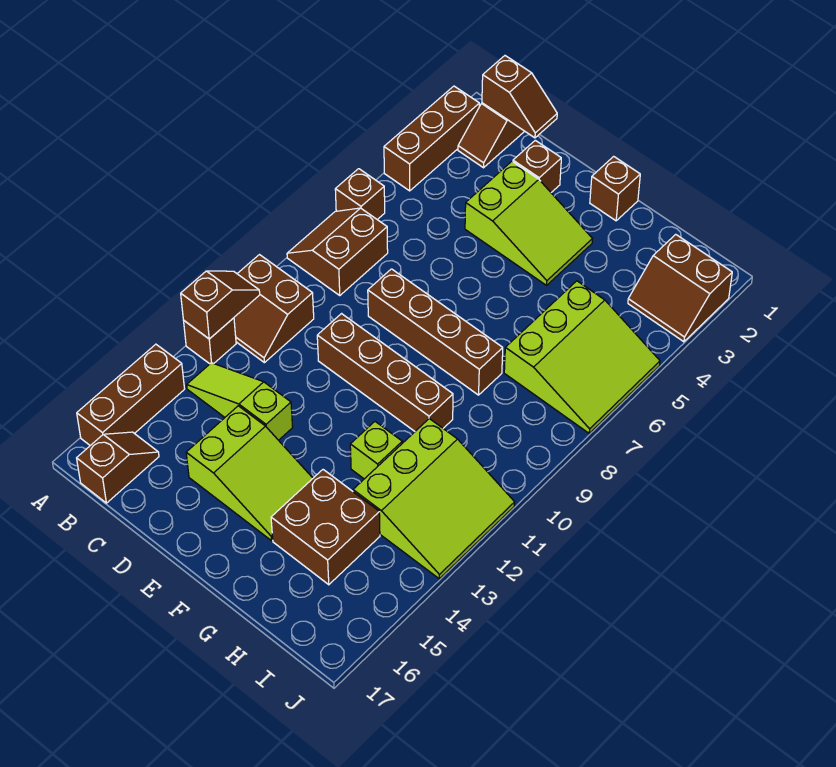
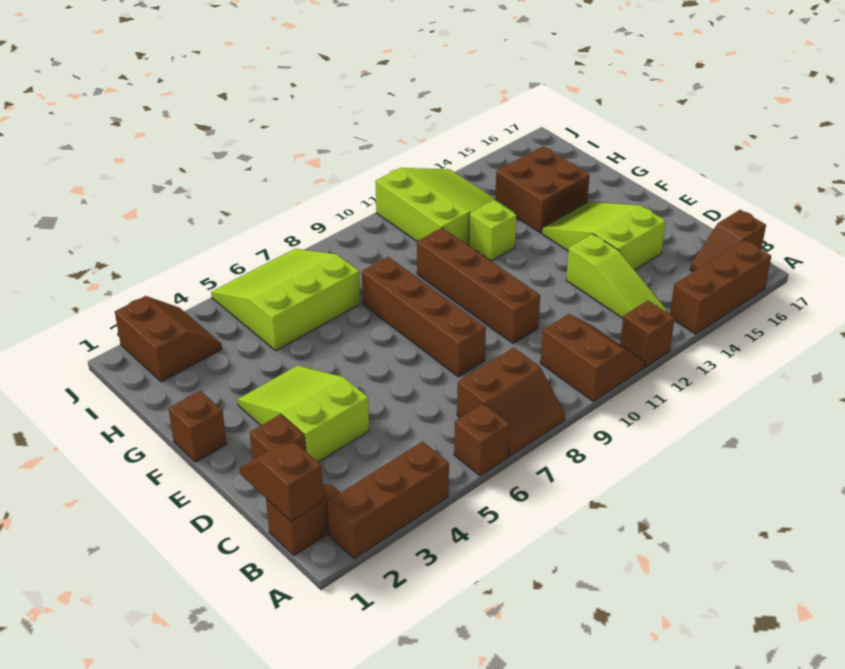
brown 1x2 slope [181,271,260,339] -> none
lime 3x3 slope [353,419,515,579] -> lime 3x3 slope turned to [375,168,516,245]

